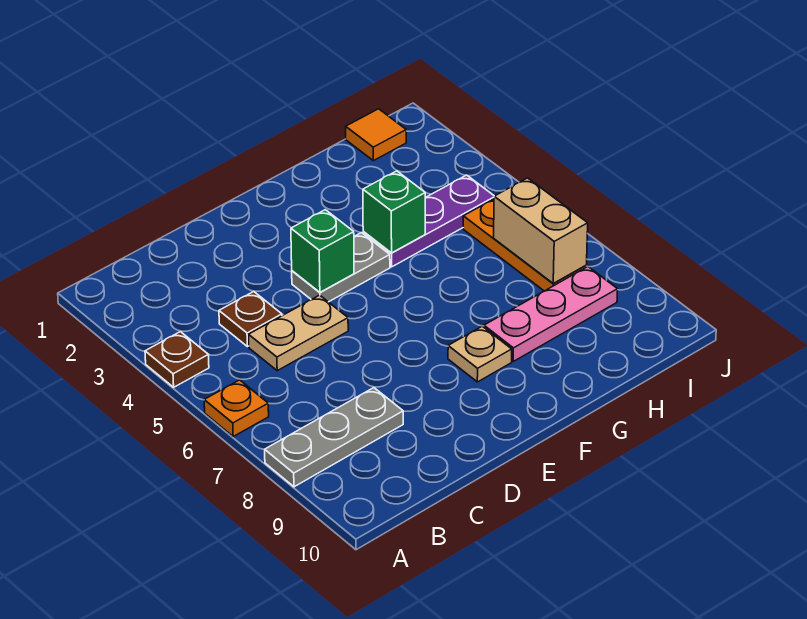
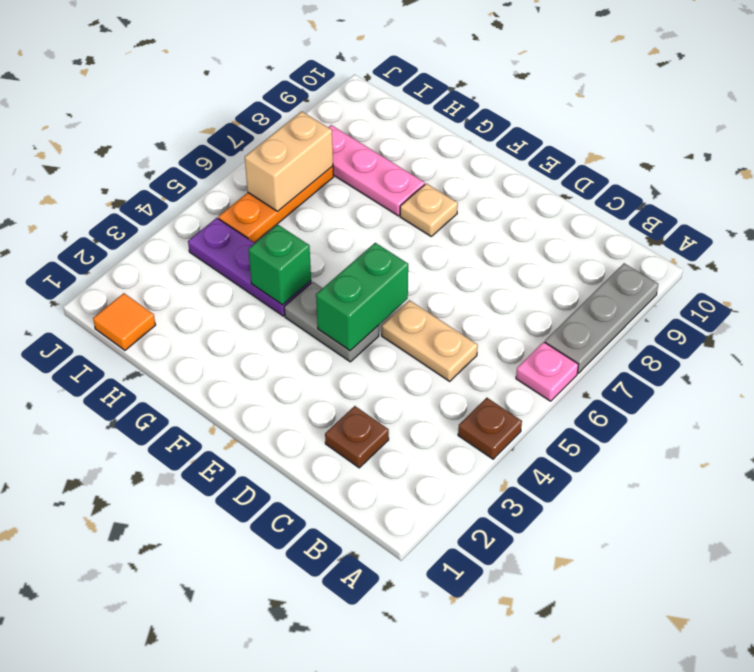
orange 1x1 plate [204,380,269,436] -> pink 1x1 plate [516,342,579,401]
grey 1x3 plate [265,388,403,487] -> grey 1x3 plate turned to [545,263,658,373]
brown 1x1 plate [219,292,282,347] -> brown 1x1 plate moved to [325,406,389,468]
green 1x1 brick [291,210,354,292] -> green 1x2 brick [316,243,408,351]

